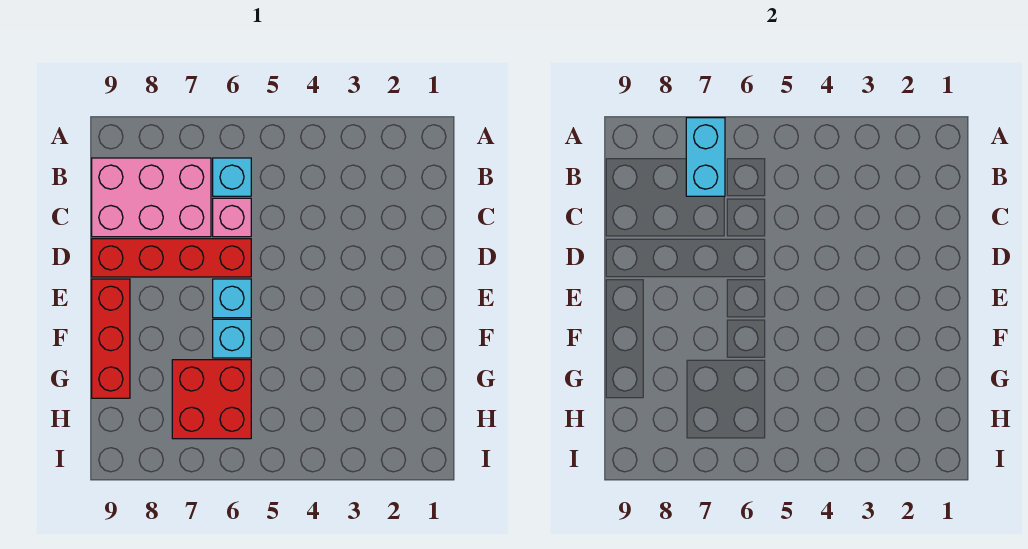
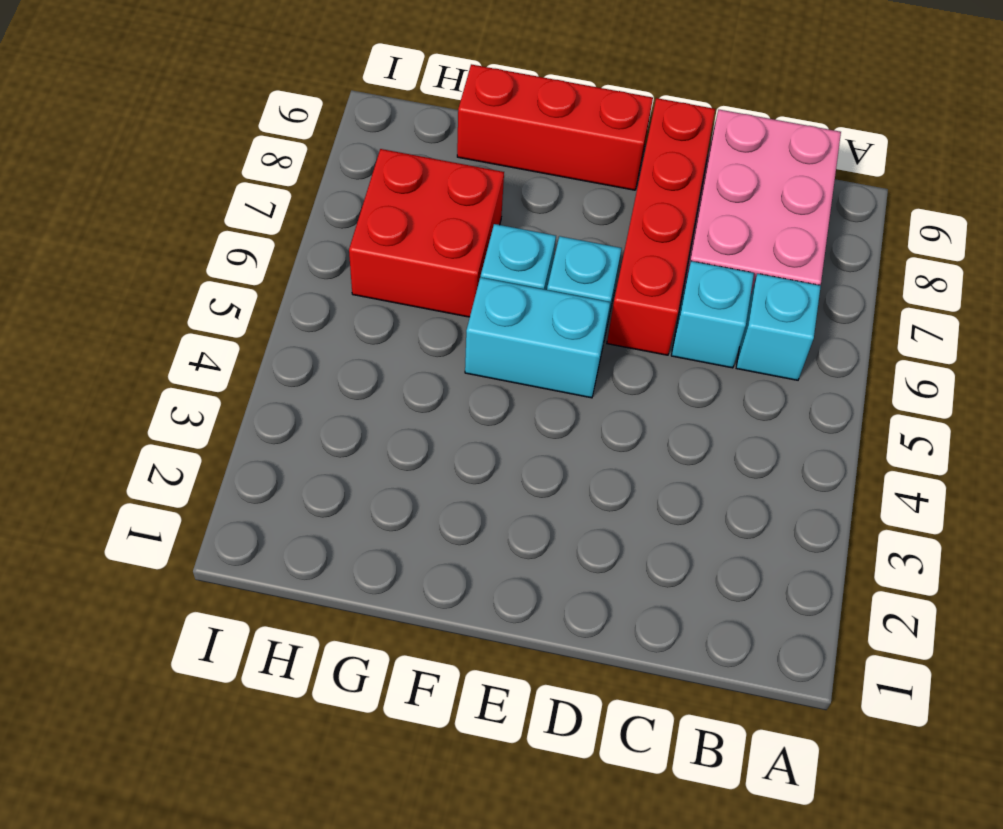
cyan 1x2 brick [686,118,725,196] -> cyan 1x2 brick moved to [465,277,610,398]
pink 1x1 brick [213,198,251,237] -> cyan 1x1 brick [671,261,754,368]

